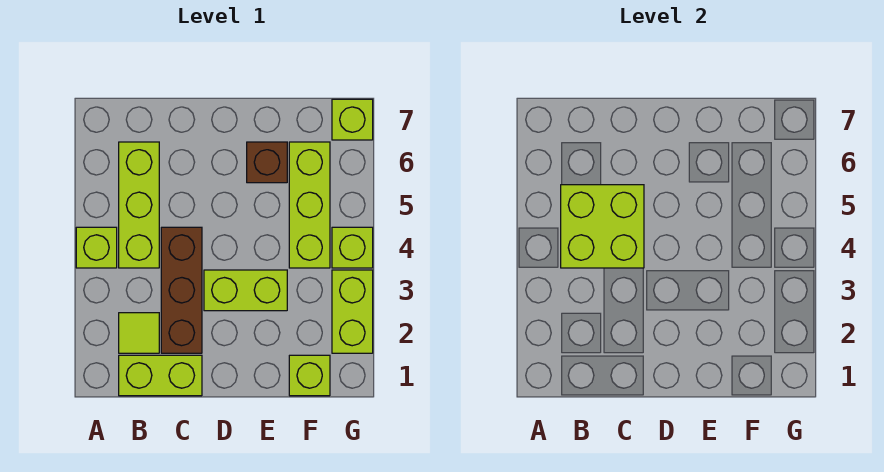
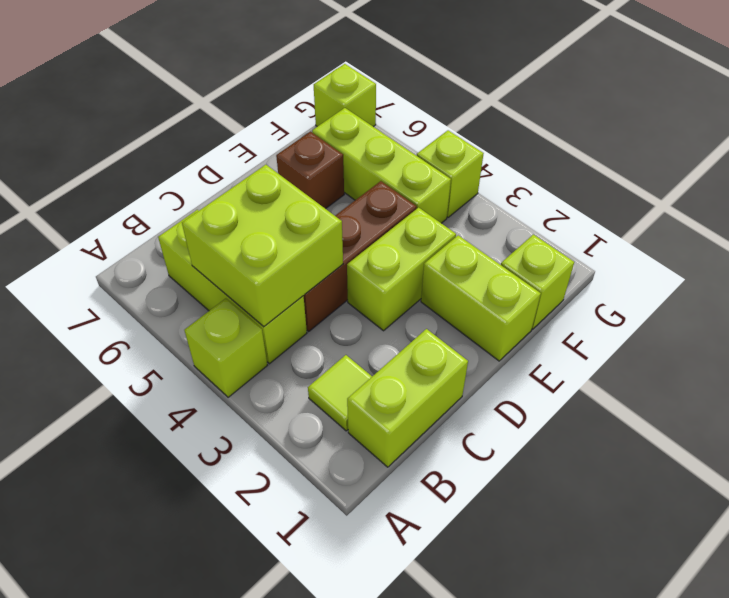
brown 1x3 brick [161,227,202,353] -> brown 1x3 brick turned to [304,181,417,331]
lime 1x2 brick [332,270,373,353] -> lime 1x2 brick moved to [421,235,541,361]

